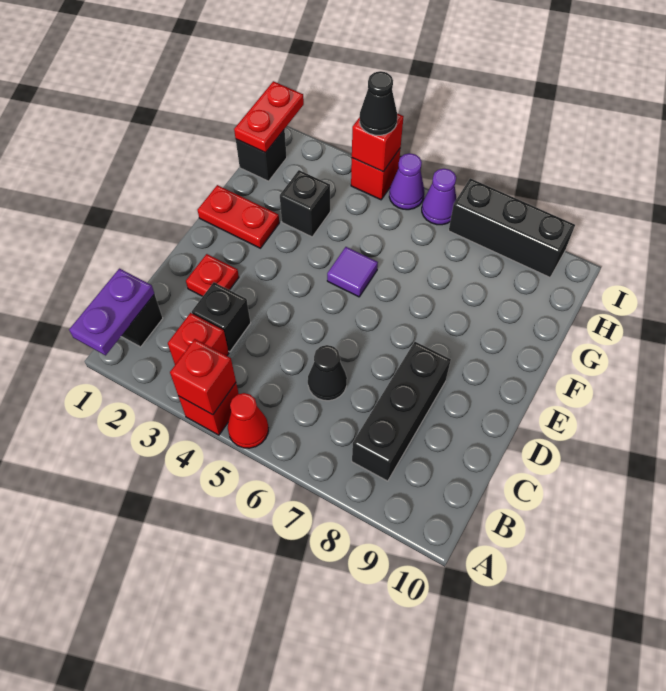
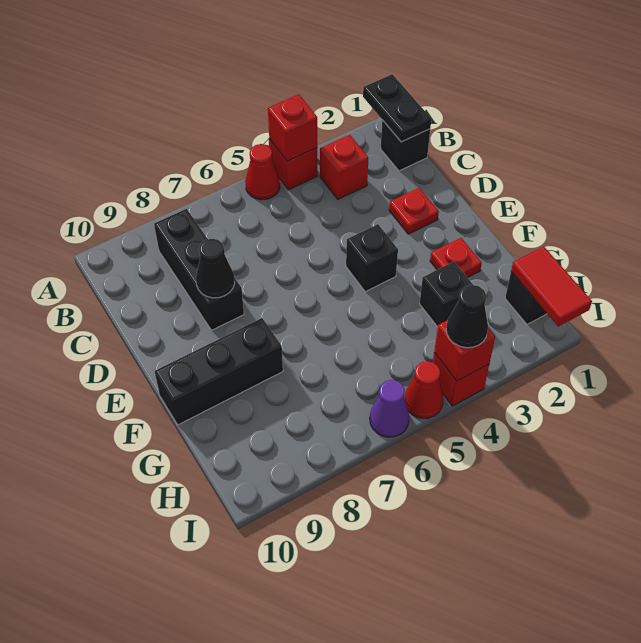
purple 1x2 plate [69,269,154,355] -> black 1x2 plate [363,74,431,142]
black 1x1 brick [192,282,251,352] -> black 1x1 brick moved to [346,224,398,292]
black 1x1 cone [308,345,347,401] -> black 1x1 cone moved to [196,239,235,298]
red 1x2 plate [198,185,279,248] -> red 1x1 plate [430,238,482,278]
purple 1x1 tile [327,247,378,297] -> none
red 1x2 plate [234,81,304,153] -> red 1x2 tile [511,247,592,326]
purple 1x1 cone [389,153,424,210] -> red 1x1 cone [404,361,444,418]
black 1x3 brick [449,178,575,277] -> black 1x3 brick moved to [155,318,283,425]

